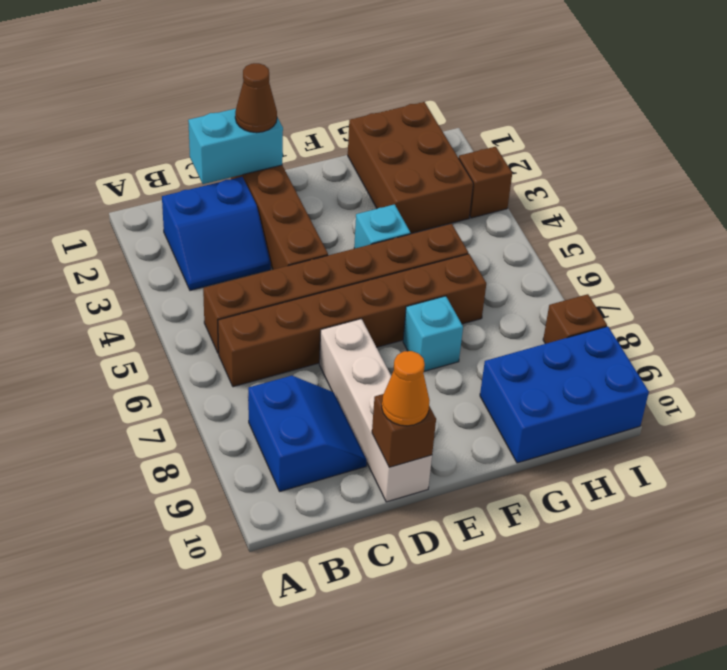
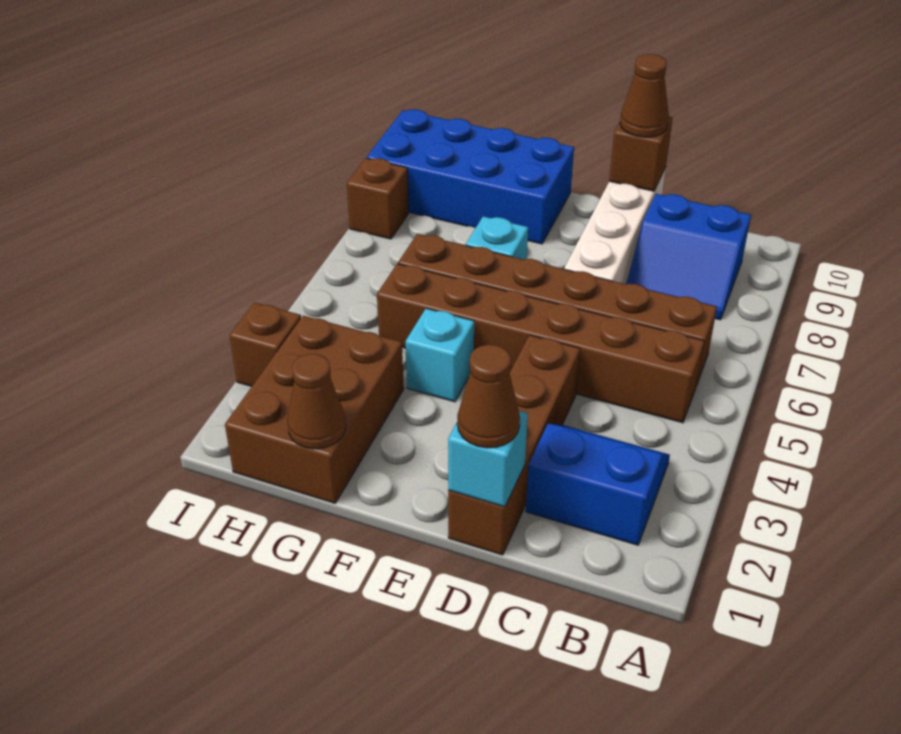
blue 2x2 slope [248,376,367,491] -> blue 2x2 slope turned to [626,194,751,320]
cyan 1x2 brick [188,109,283,184] -> cyan 1x1 brick [448,411,528,507]
orange 1x1 cone [382,351,430,426] -> brown 1x1 cone [620,54,669,137]
none -> brown 1x1 cone [288,354,346,449]
blue 2x3 brick [480,326,649,463] -> blue 2x4 brick [367,110,574,244]

